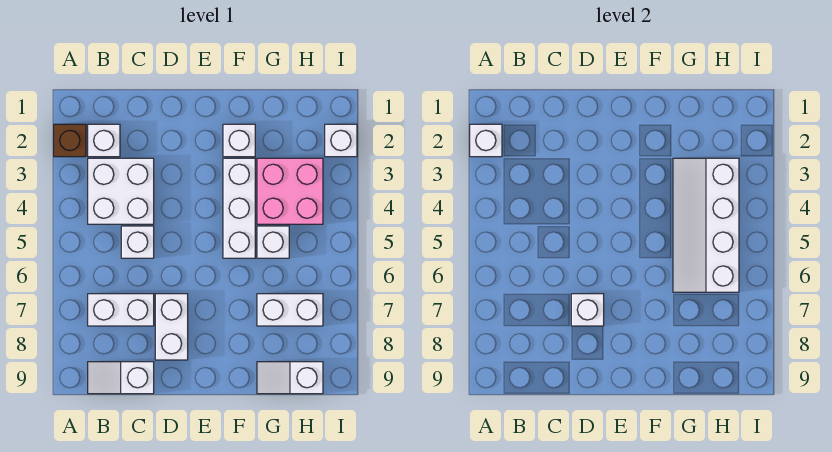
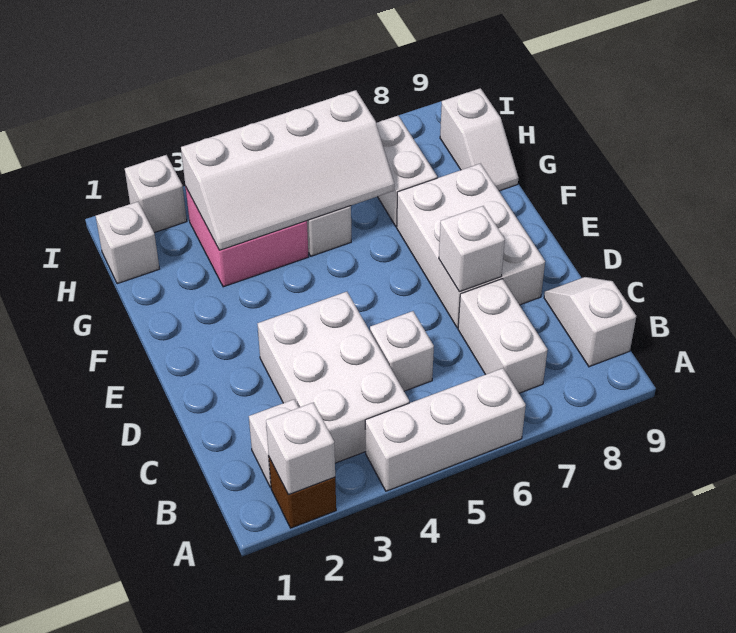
white 2x2 brick [88,158,154,224] -> white 2x3 brick [257,292,409,463]
white 1x2 slope [88,362,154,394] -> white 1x2 slope turned to [544,277,636,367]
white 1x2 brick [155,294,188,360] -> white 2x3 brick [397,164,545,328]
white 1x1 brick [223,124,255,157] -> white 1x1 brick moved to [96,202,159,284]
white 1x3 brick [223,158,255,258] -> white 1x3 brick moved to [365,368,526,491]

